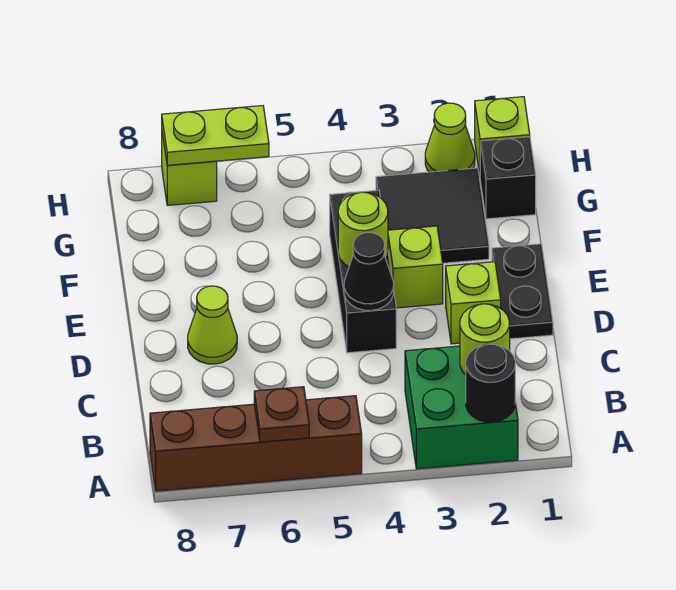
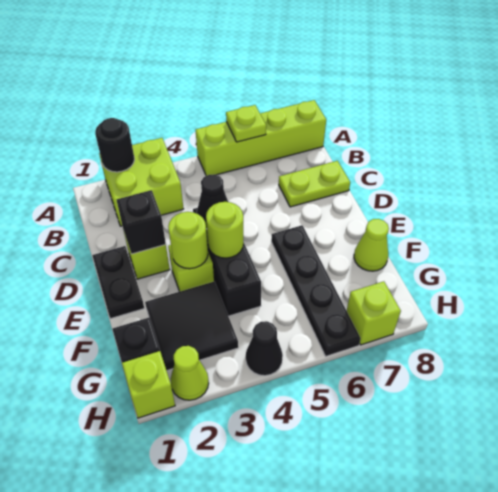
green 2x2 brick [405,346,518,469] -> lime 2x2 brick [99,138,184,226]
brown 1x4 brick [150,396,362,491] -> lime 1x4 brick [196,100,326,176]
brown 1x1 plate [254,387,309,442] -> lime 1x1 plate [226,105,266,142]
lime 1x1 round brick [460,304,510,375] -> lime 1x1 round brick moved to [168,212,208,269]
none -> black 1x1 brick [117,190,166,254]
lime 1x1 cone [188,286,237,364] -> lime 1x1 cone moved to [354,219,389,271]
none -> black 1x4 plate [271,225,361,356]
none -> black 1x1 cone [246,321,283,376]
lime 1x2 plate [162,106,269,165] -> lime 1x2 plate moved to [279,161,350,207]

